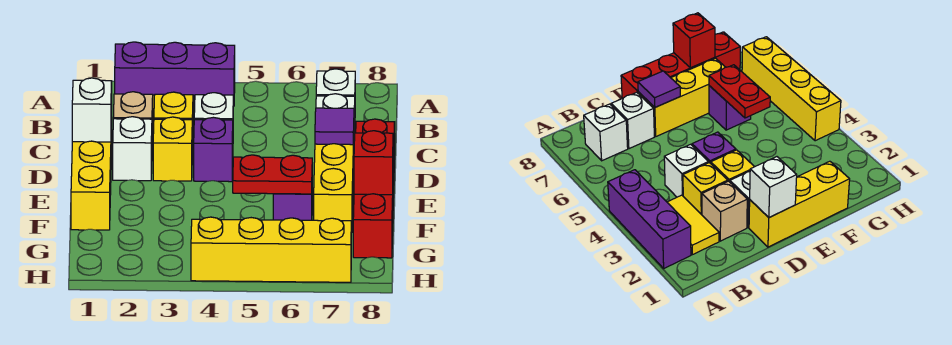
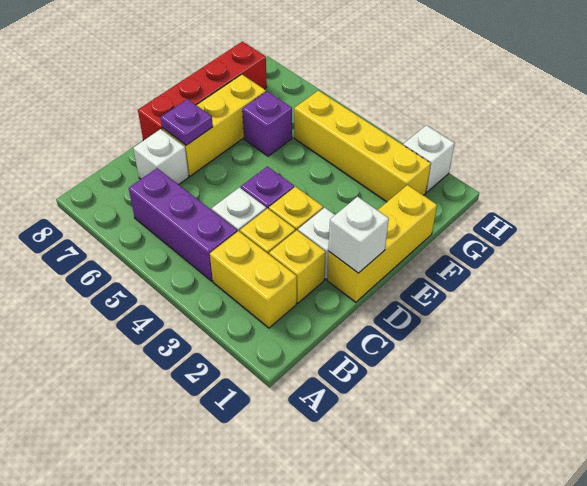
purple 1x3 brick [115,42,235,107] -> purple 1x3 brick moved to [129,168,237,281]
yellow 1x2 tile [667,195,719,255] -> yellow 1x2 brick [210,231,297,328]
white 1x1 brick [316,69,355,96] -> white 1x1 brick moved to [403,125,455,192]
tan 1x1 brick [113,92,153,136] -> yellow 1x1 brick [269,230,326,303]
purple 1x1 tile [315,108,354,145] -> purple 1x1 plate [161,99,213,145]
red 1x2 plate [233,155,312,194] -> none
red 1x1 brick [354,131,393,195] -> none
yellow 1x4 brick [191,217,351,282] -> yellow 1x4 brick moved to [294,91,431,202]

